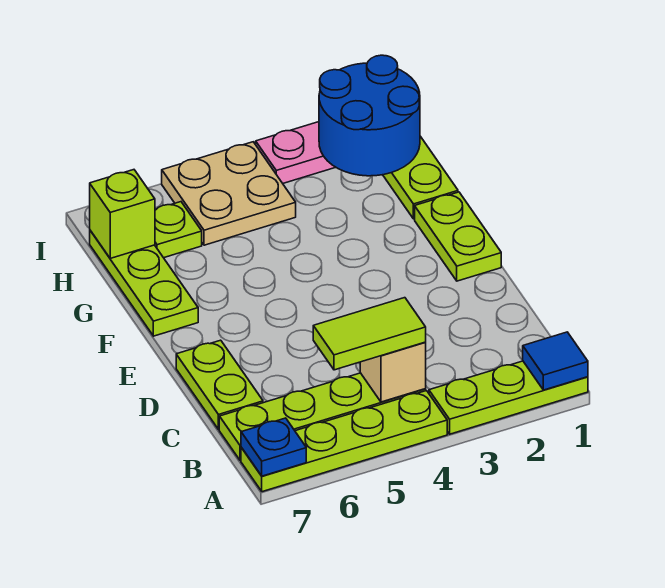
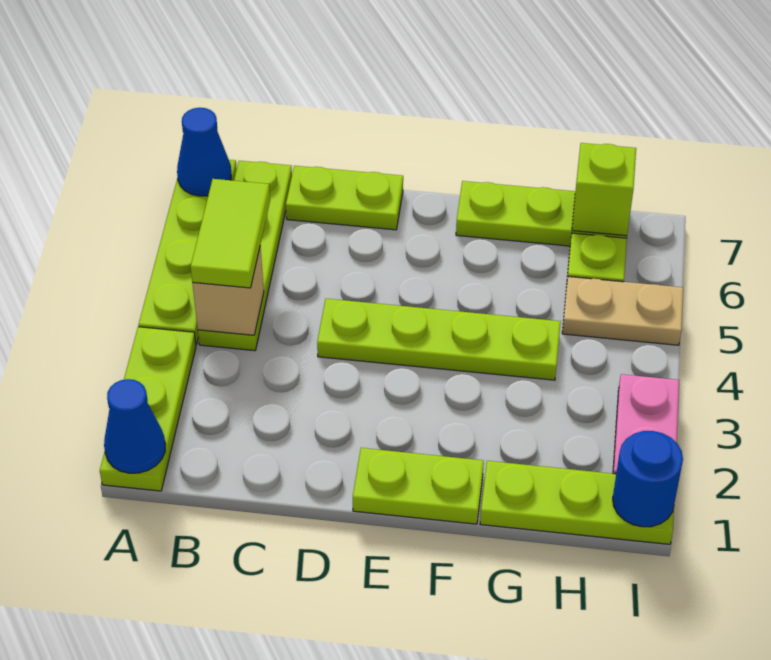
blue 1x1 tile [523,332,588,390] -> blue 1x1 cone [104,379,165,473]
blue 1x1 plate [241,418,306,476] -> blue 1x1 cone [177,108,231,196]
none -> lime 1x4 plate [317,299,561,380]
blue 2x2 round brick [319,55,420,176] -> blue 1x1 round brick [613,431,683,527]
tan 2x2 plate [162,142,296,245] -> tan 1x2 plate [562,277,683,345]

